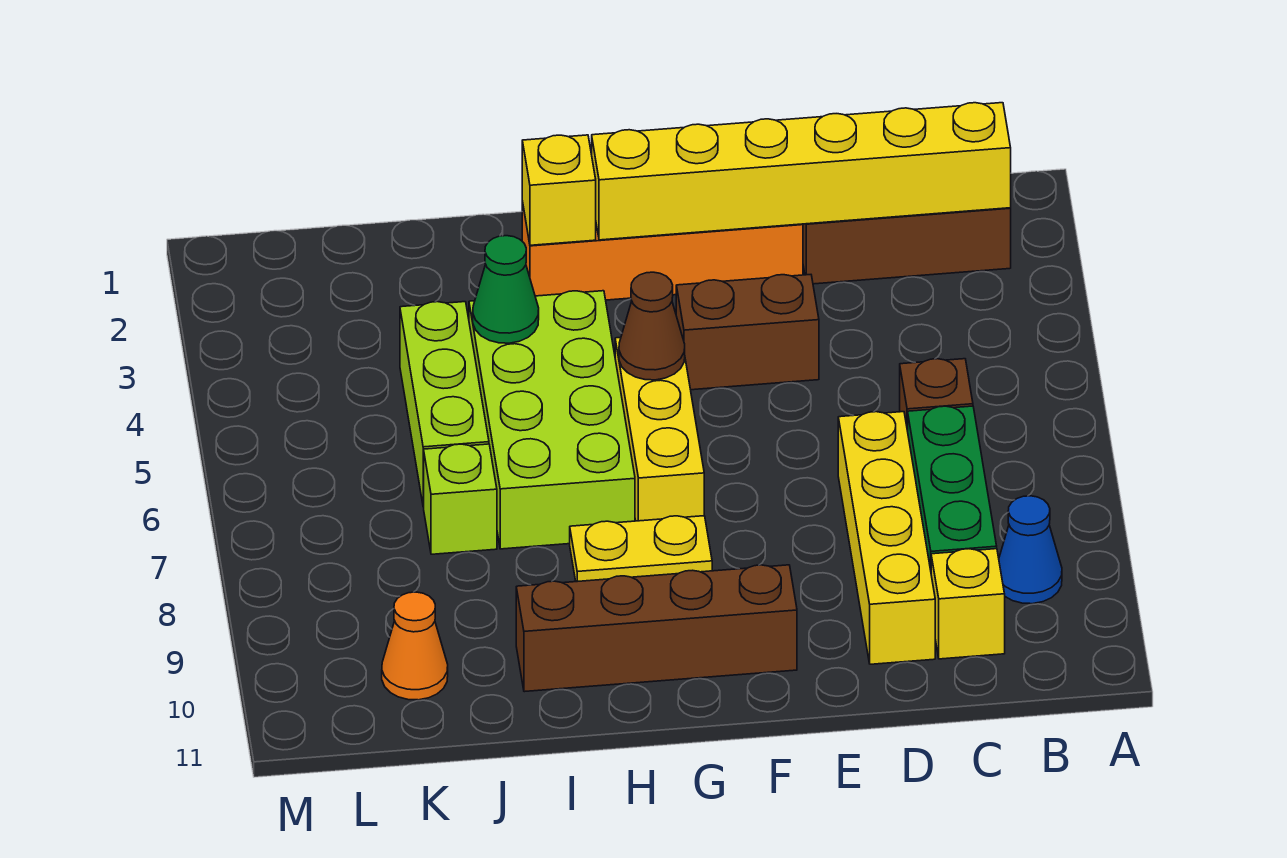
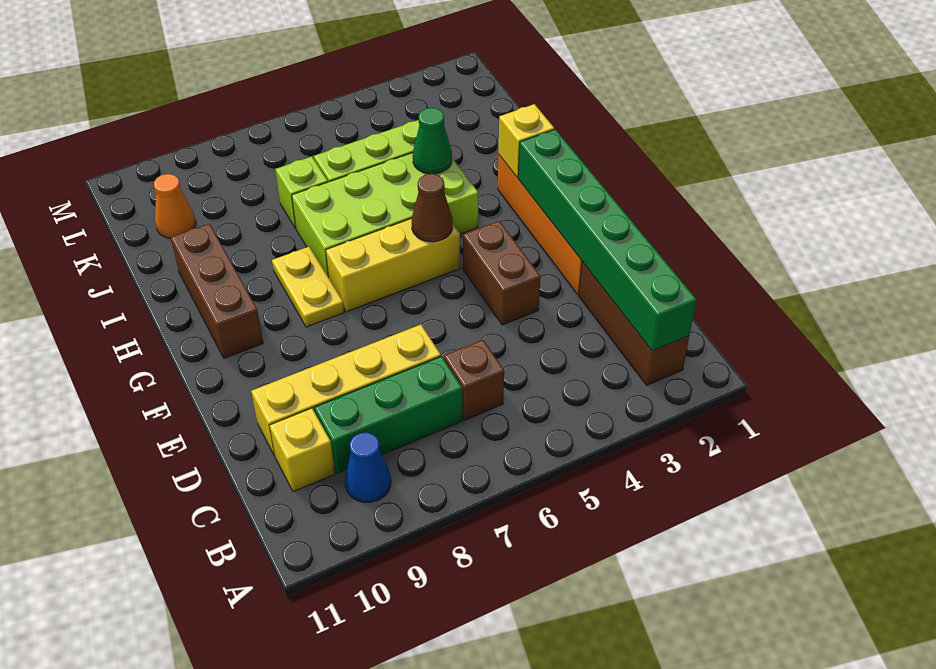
yellow 1x6 brick [592,103,1011,240] -> green 1x6 brick [518,129,696,351]
brown 1x4 brick [516,565,797,692] -> brown 1x3 brick [171,224,263,358]

